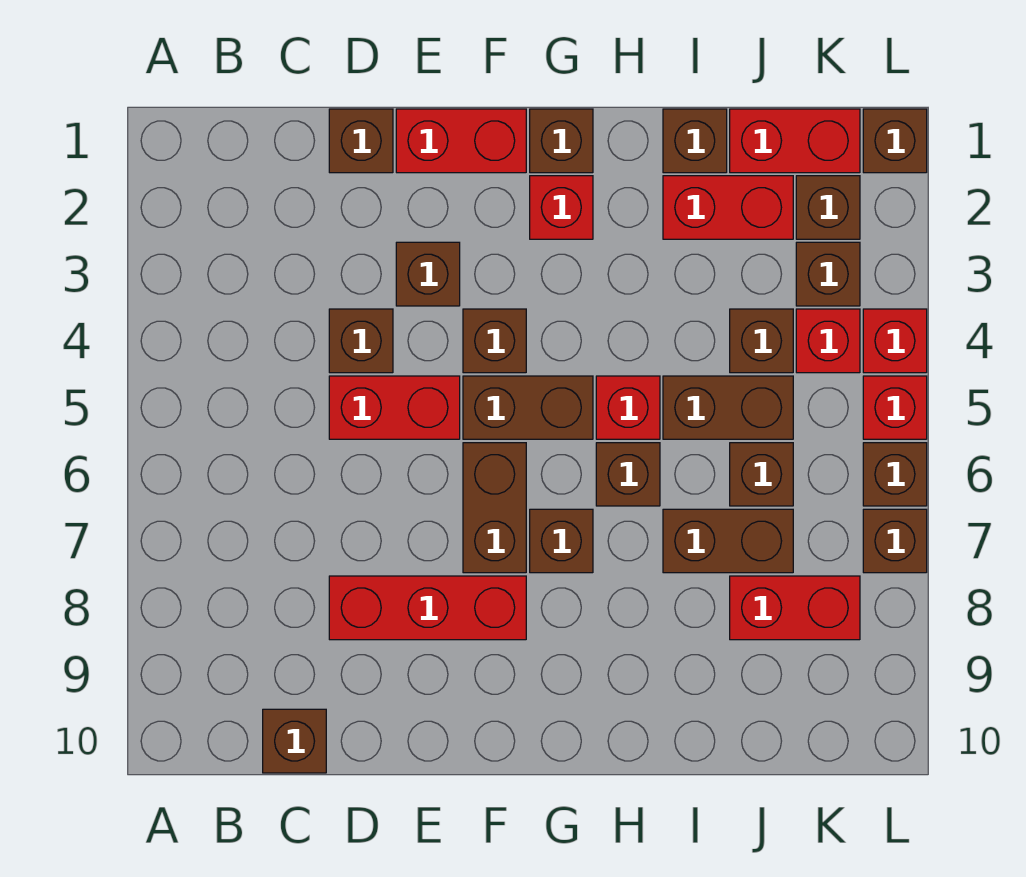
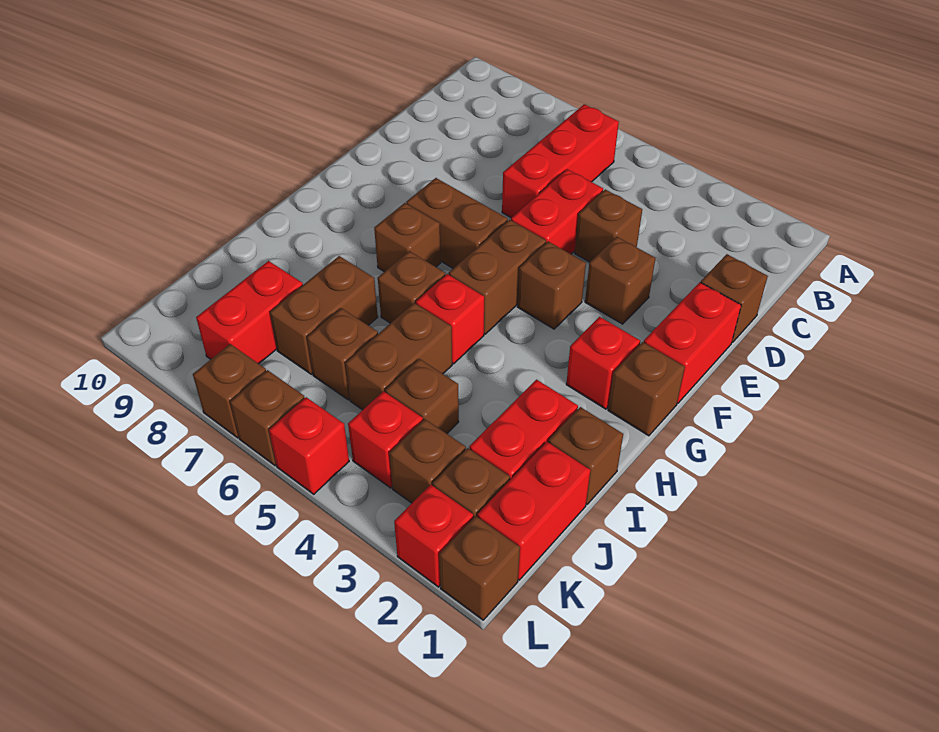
brown 1x1 brick [263,709,326,773] -> none
red 1x3 brick [329,576,526,640] -> red 1x3 brick moved to [502,104,619,218]
red 1x1 brick [863,309,927,373] -> red 1x1 brick moved to [394,485,473,587]

